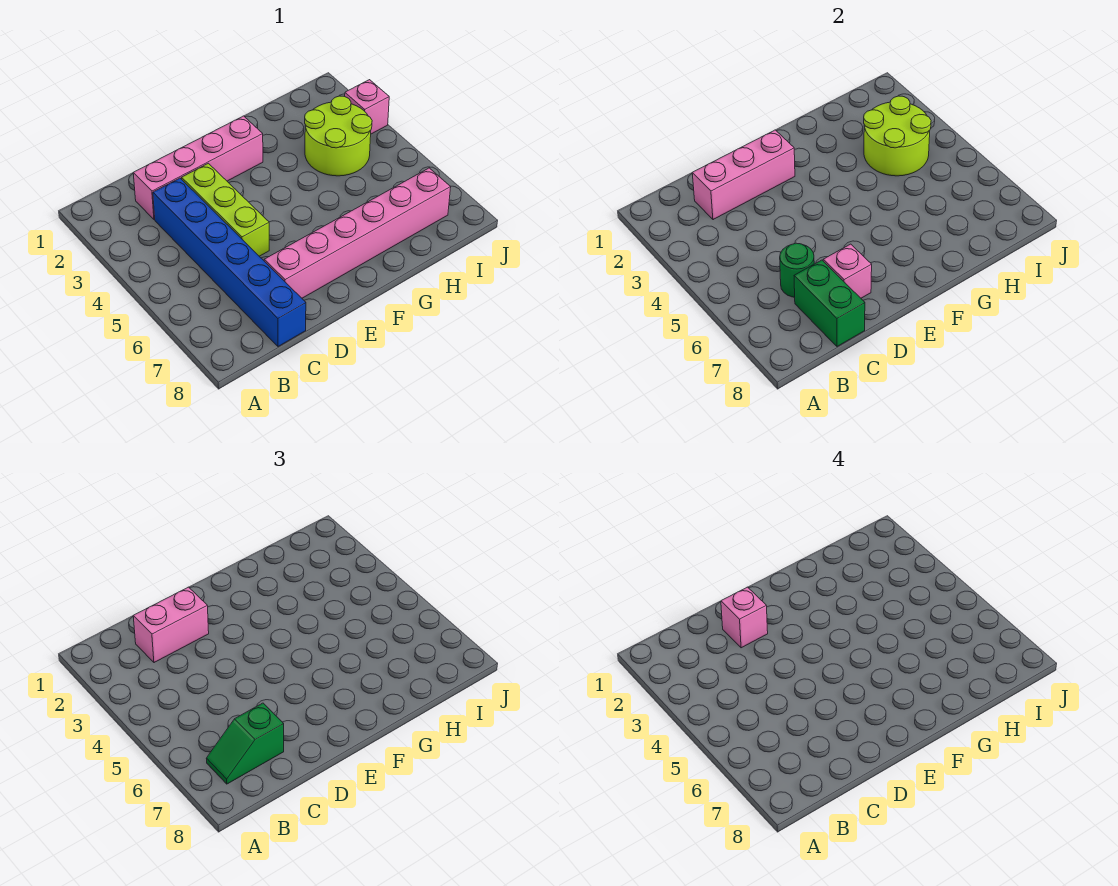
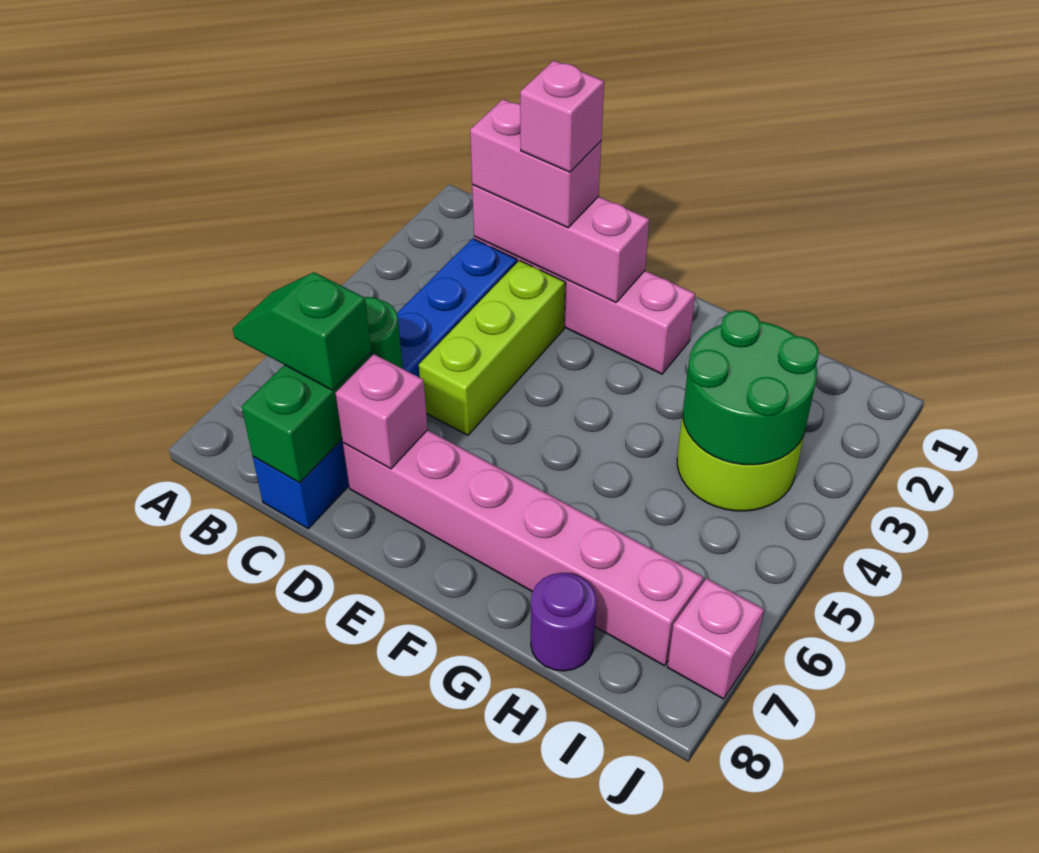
lime 2x2 round brick [864,96,931,176] -> green 2x2 round brick [683,310,819,465]
none -> purple 1x1 round brick [531,573,597,671]
pink 1x1 brick [345,80,389,134] -> pink 1x1 brick moved to [668,579,764,699]

